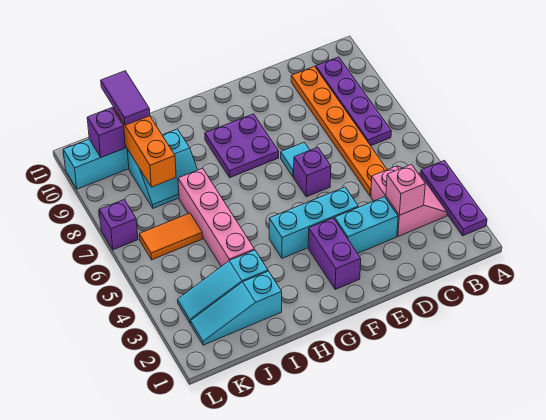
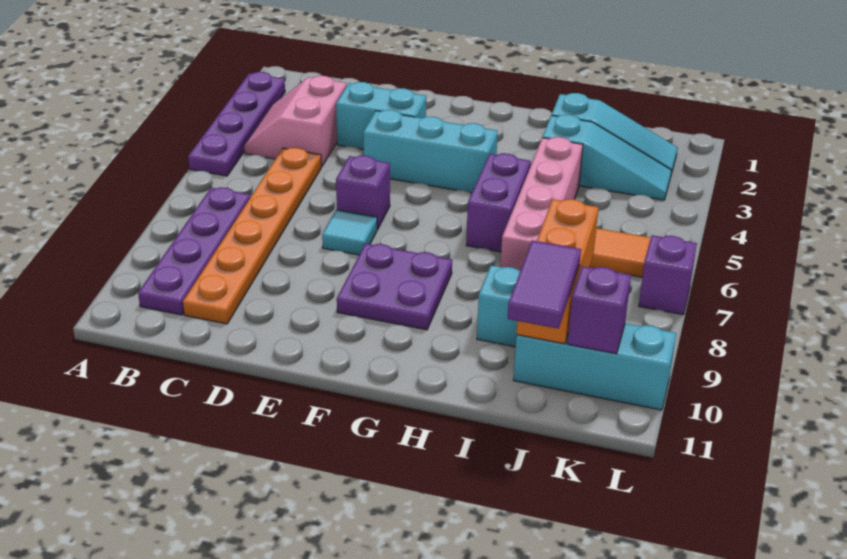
purple 1x3 plate [421,160,487,236] -> purple 1x4 plate [188,72,285,176]
pink 1x1 brick [386,164,425,215] -> none
purple 1x2 brick [308,218,361,289] -> purple 1x2 brick moved to [466,153,531,252]

